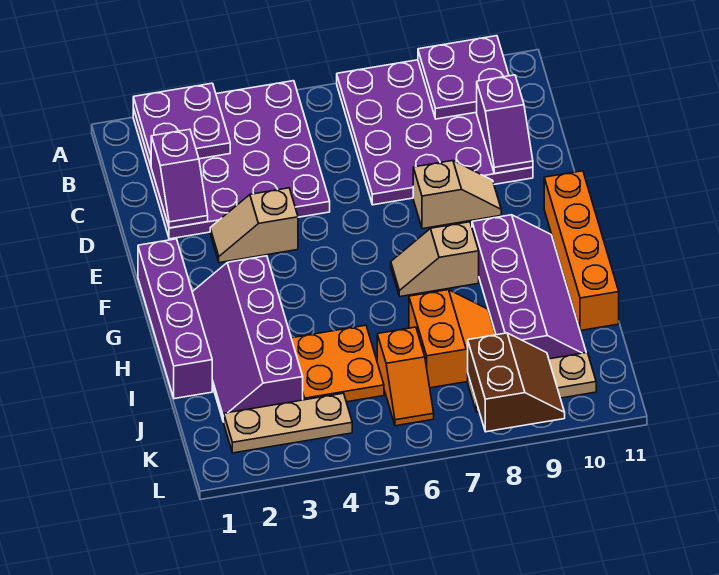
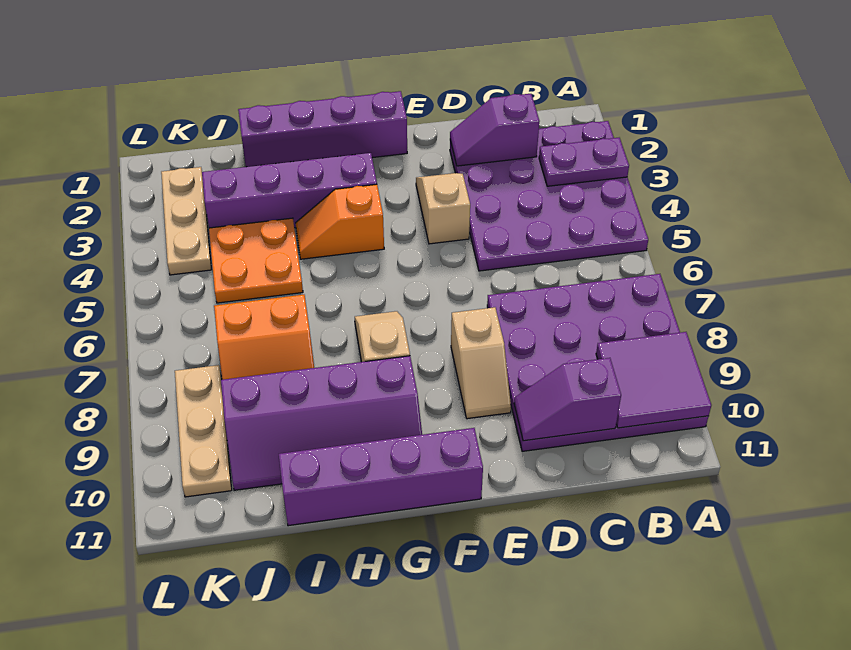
purple 2x2 plate [133,83,230,165] -> purple 1x2 plate [539,138,629,186]
purple 2x2 plate [418,36,509,119] -> purple 2x2 tile [596,332,711,428]
orange 1x4 brick [544,171,619,331] -> purple 1x4 brick [279,428,483,526]
orange 1x2 slope [377,327,434,426] -> orange 1x2 slope moved to [296,184,384,259]
brown 2x2 slope [468,333,565,432] -> none

